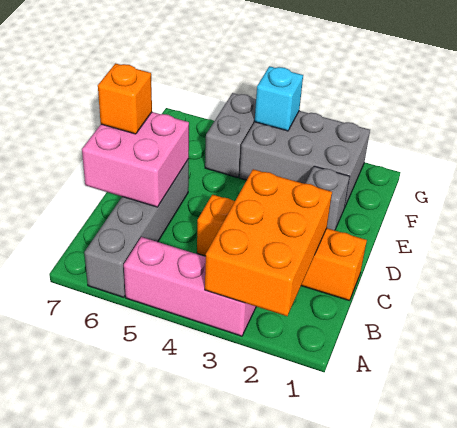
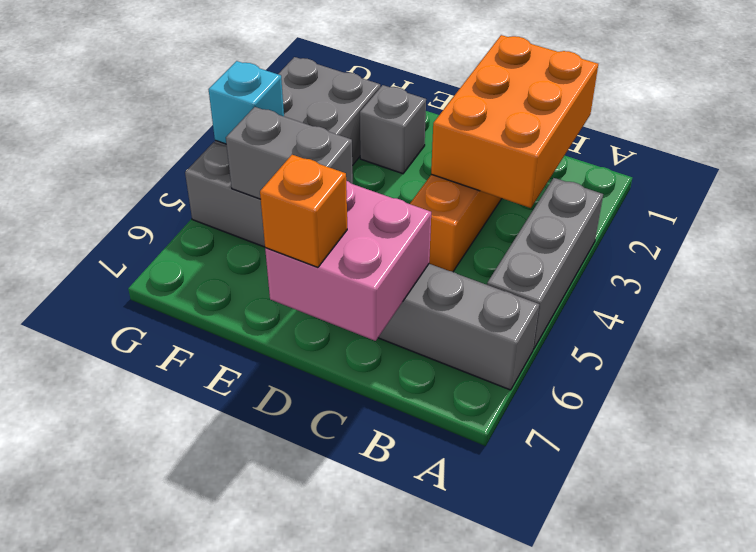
orange 2x3 brick [205,169,332,316] -> orange 2x3 brick turned to [431,35,598,208]
pink 1x3 brick [124,237,256,336] -> grey 1x3 brick [487,178,603,349]
none -> grey 1x2 brick [226,107,353,199]

